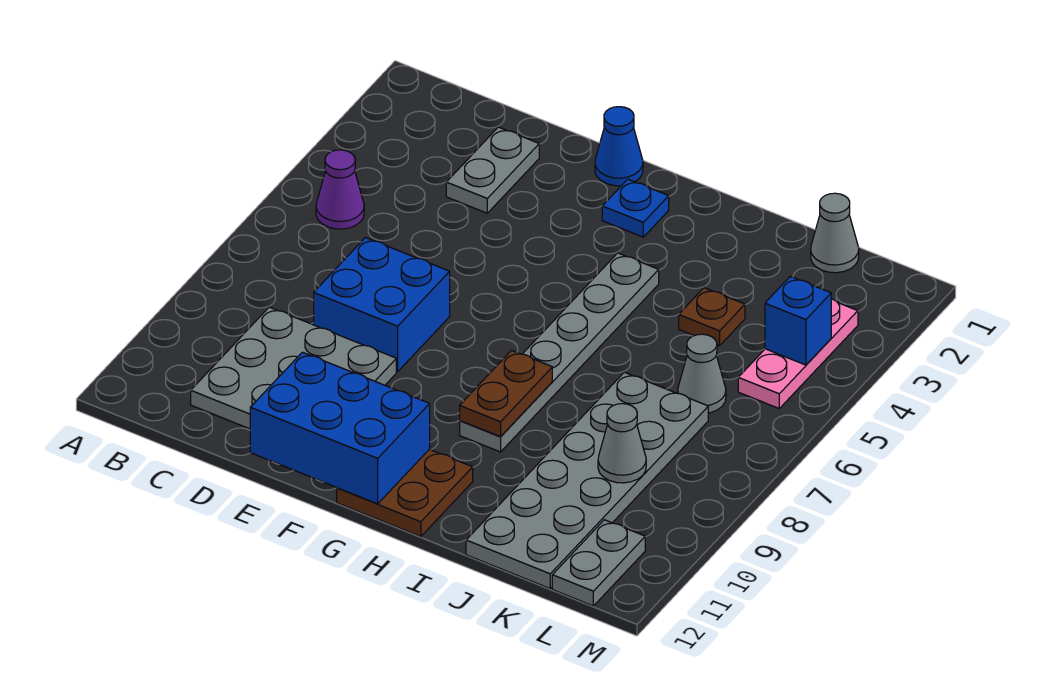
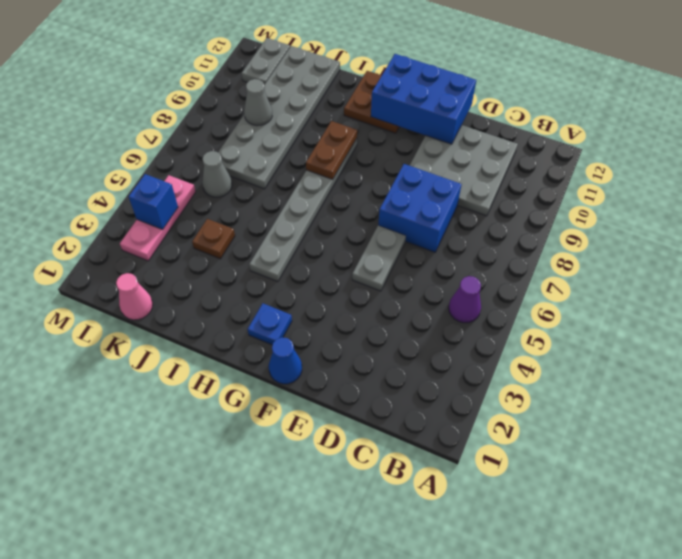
grey 1x2 plate [446,127,539,213] -> grey 1x2 plate moved to [352,226,406,291]
grey 1x1 cone [811,193,859,273] -> pink 1x1 cone [116,273,153,320]

